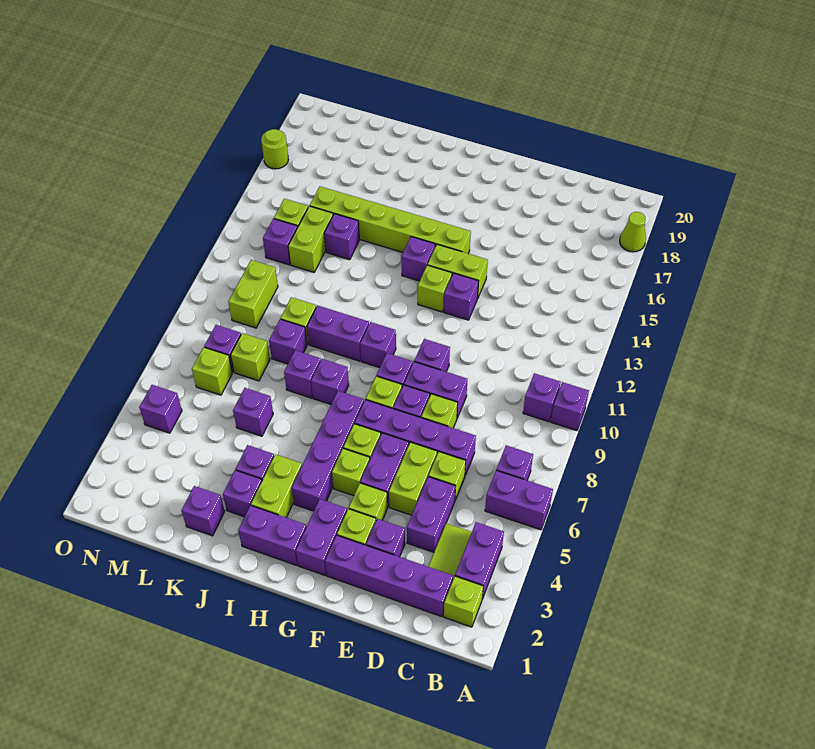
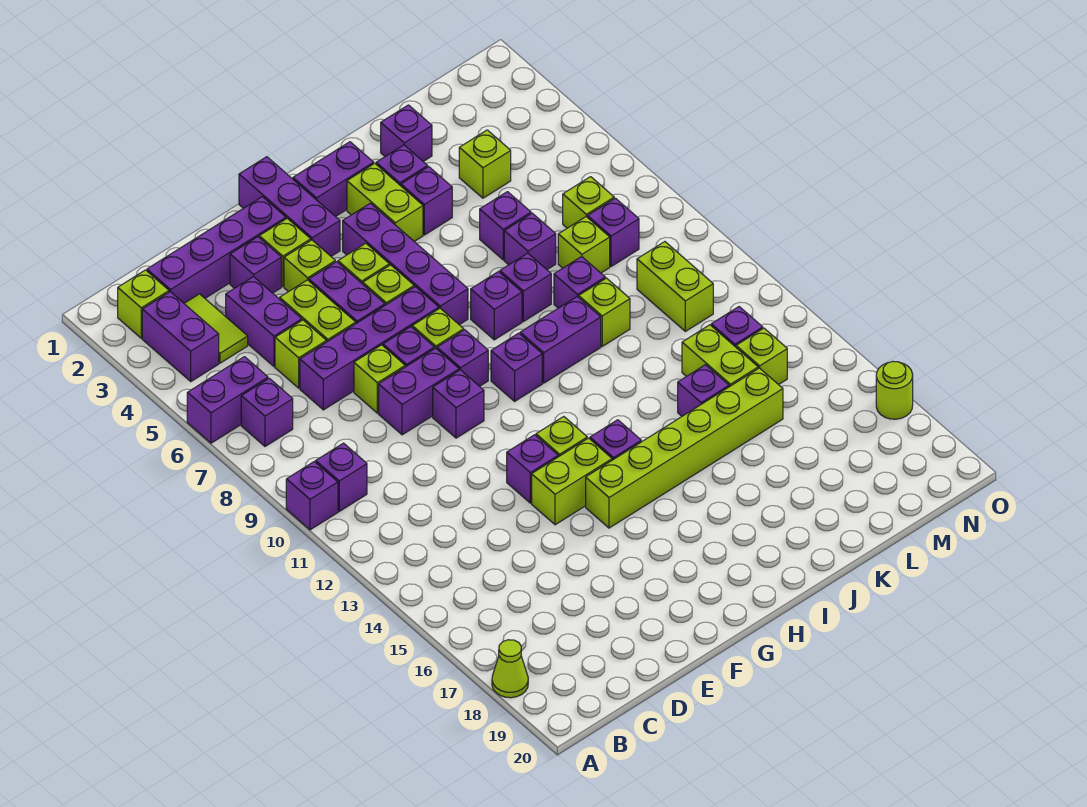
purple 1x2 brick [296,499,347,575] -> purple 1x3 brick [239,157,340,256]
none -> lime 1x1 brick [459,130,511,198]
purple 1x1 brick [139,385,182,433] -> purple 1x1 brick moved to [504,213,556,270]

